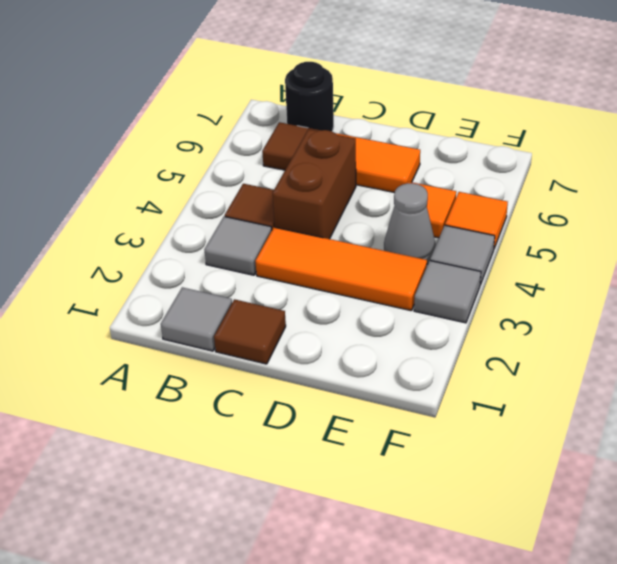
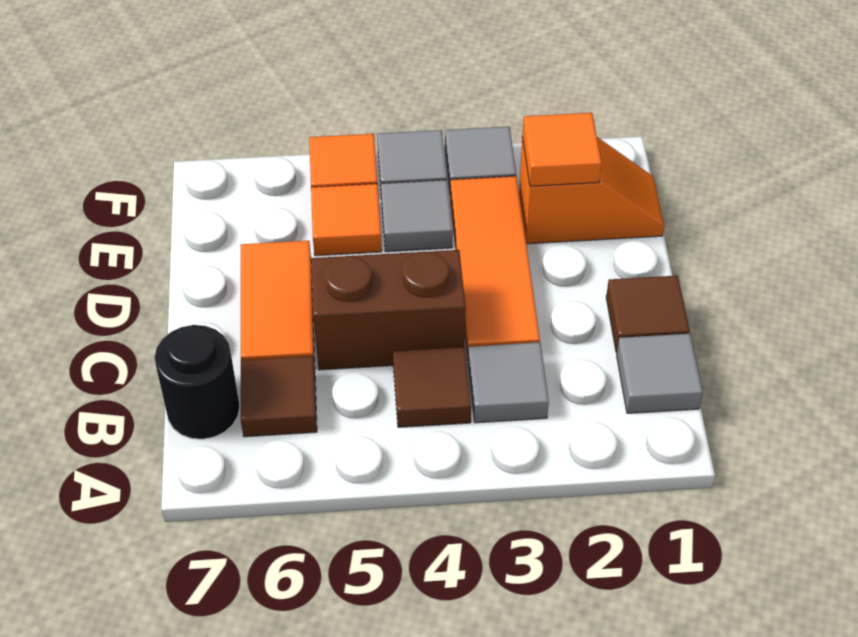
none -> orange 1x2 slope [519,137,664,244]
none -> orange 1x1 tile [522,113,602,186]
grey 1x1 cone [384,183,436,264] -> grey 1x1 tile [381,180,453,252]

